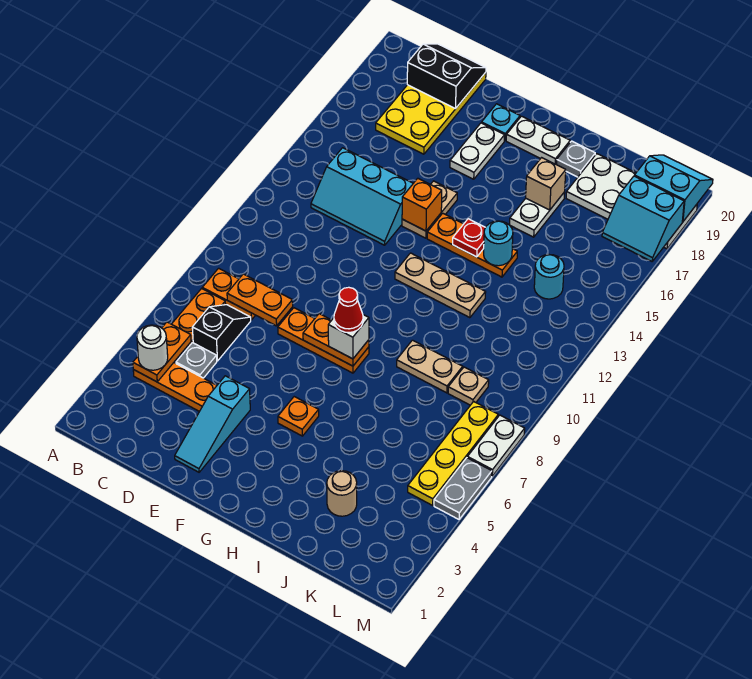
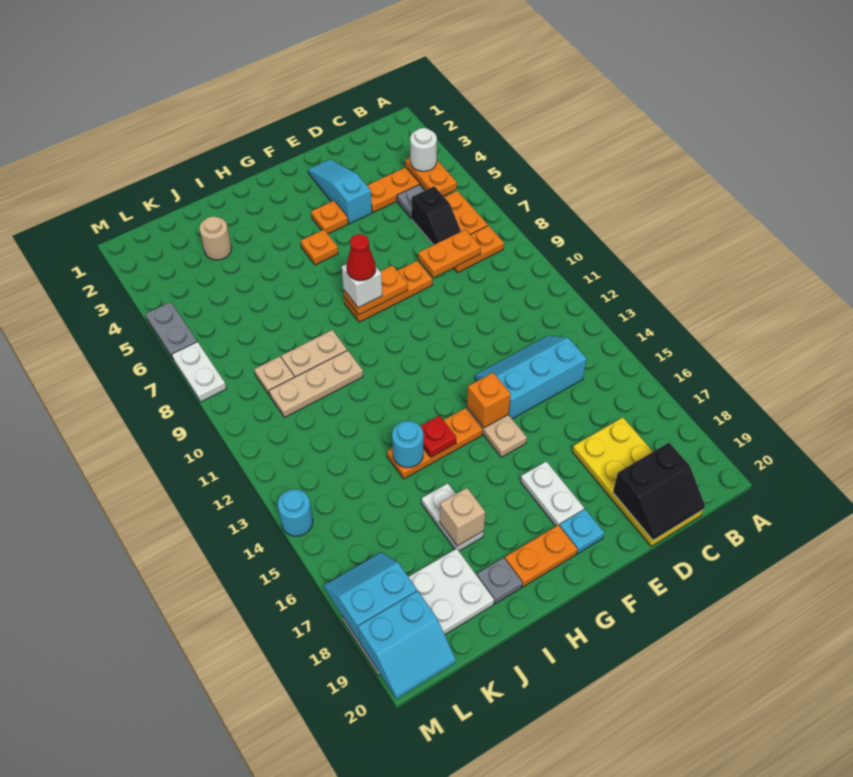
none -> orange 1x1 plate [311,201,348,234]
tan 1x3 plate [395,253,486,318] -> tan 1x3 plate moved to [269,350,363,417]
white 1x2 plate [506,116,570,164] -> orange 1x2 plate [505,525,577,587]
cyan 1x1 round brick [534,254,564,299] -> cyan 1x1 round brick moved to [278,489,313,536]
yellow 1x4 plate [408,401,498,505] -> none

